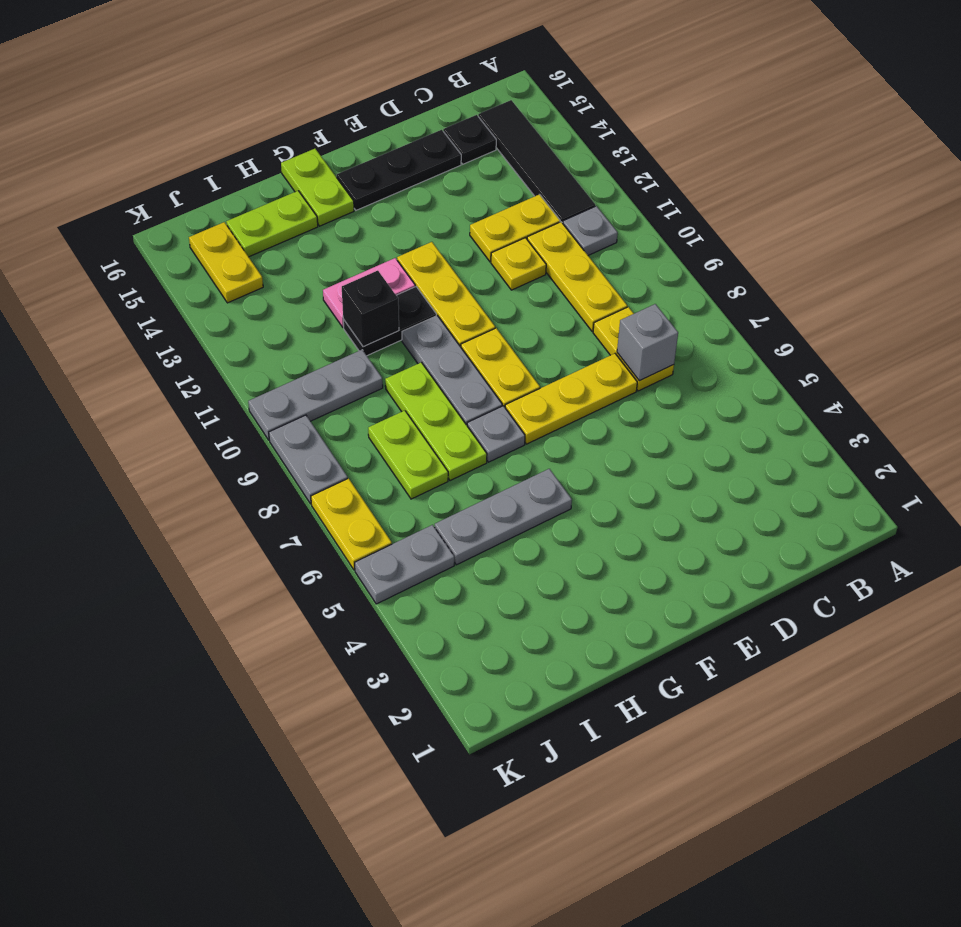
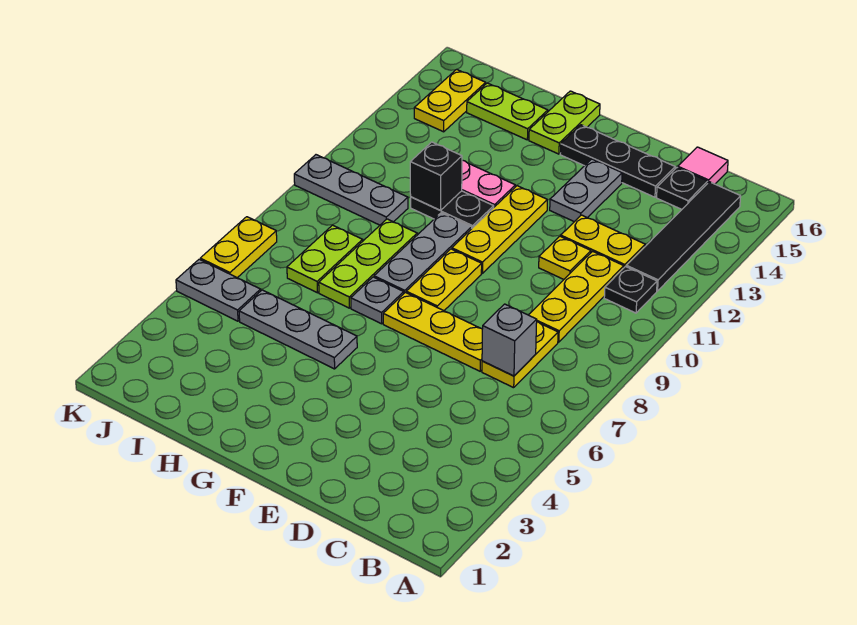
grey 1x1 plate [563,206,618,255] -> black 1x1 plate [604,267,657,313]
none -> pink 1x1 tile [678,147,728,184]
grey 1x2 plate [269,415,348,504] -> grey 1x2 plate moved to [550,159,622,222]

